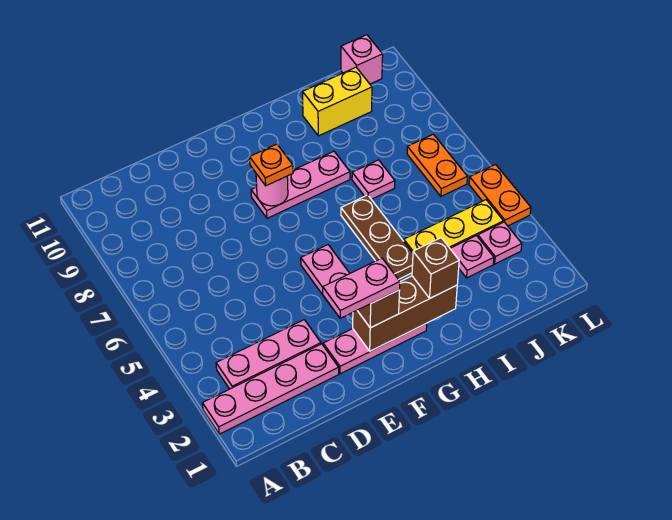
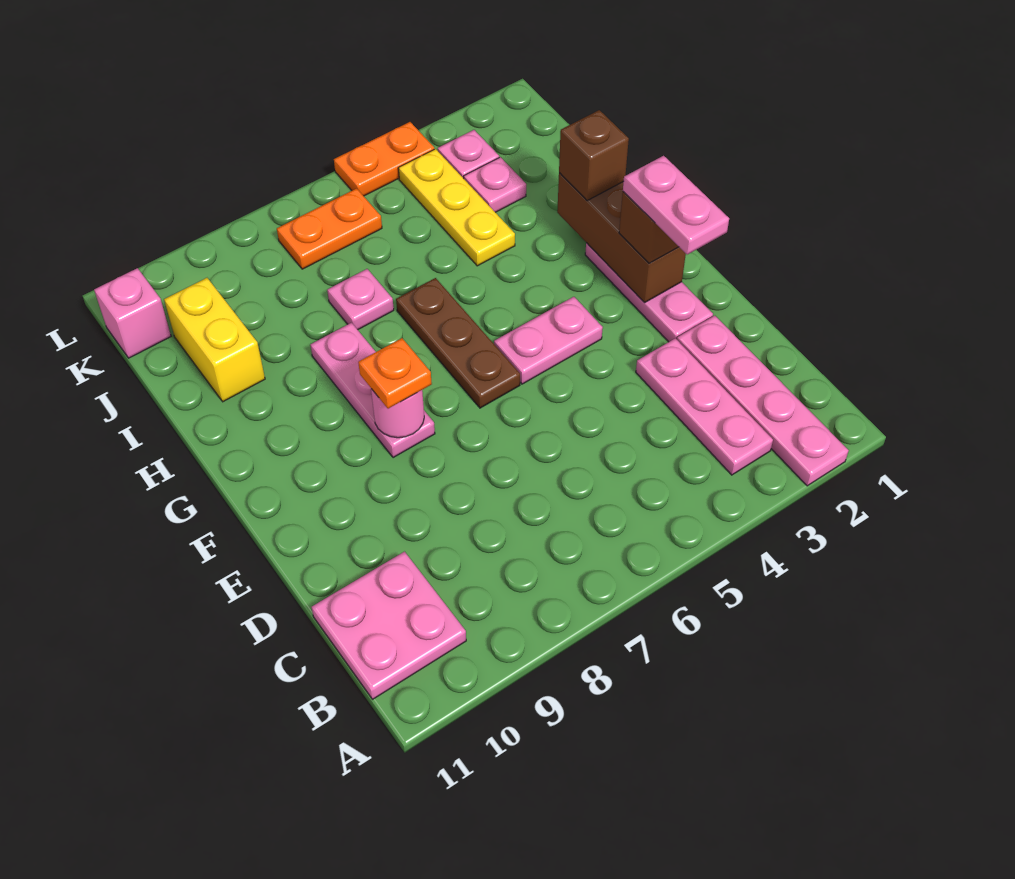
none -> pink 2x2 plate [312,552,466,699]
brown 1x3 plate [341,195,413,279] -> brown 1x3 plate turned to [396,278,520,408]

